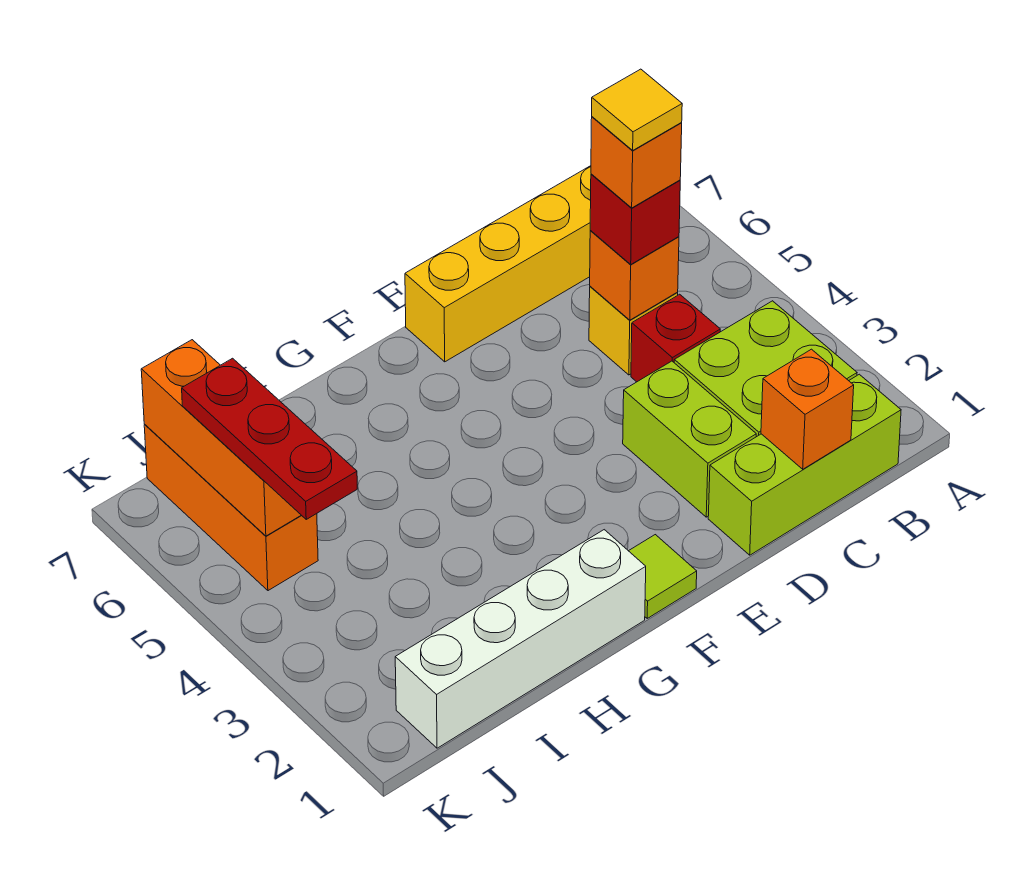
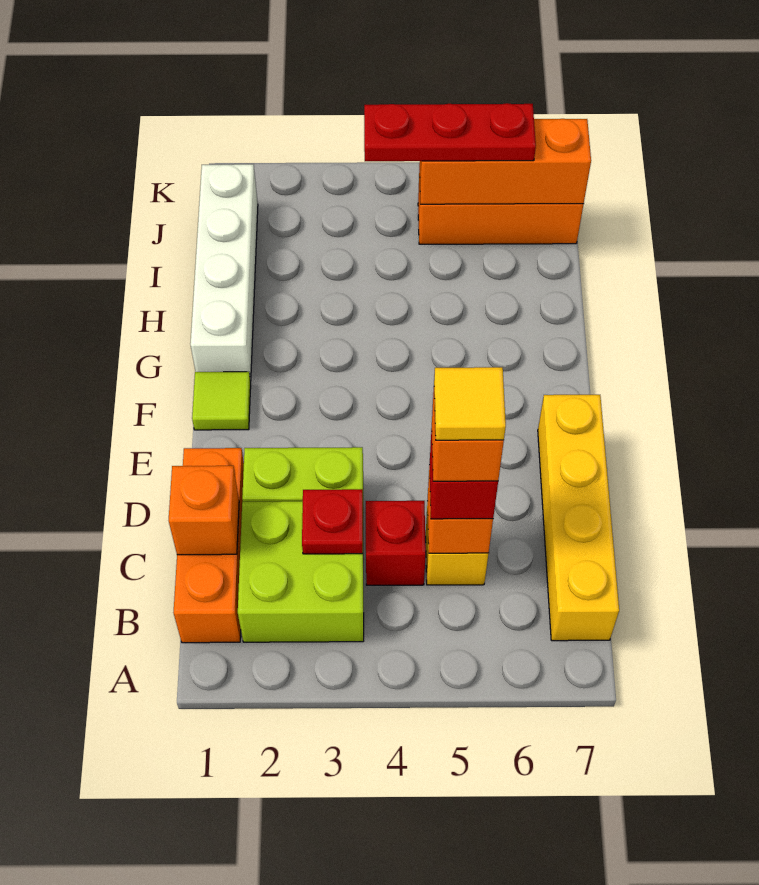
lime 1x3 brick [708,374,901,555] -> orange 1x3 brick [173,448,244,643]
none -> red 1x1 plate [302,489,363,554]

